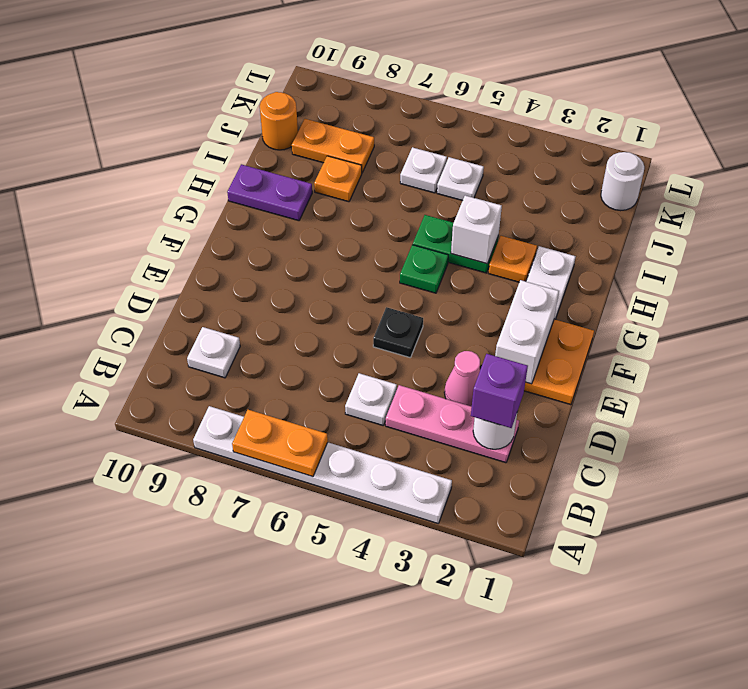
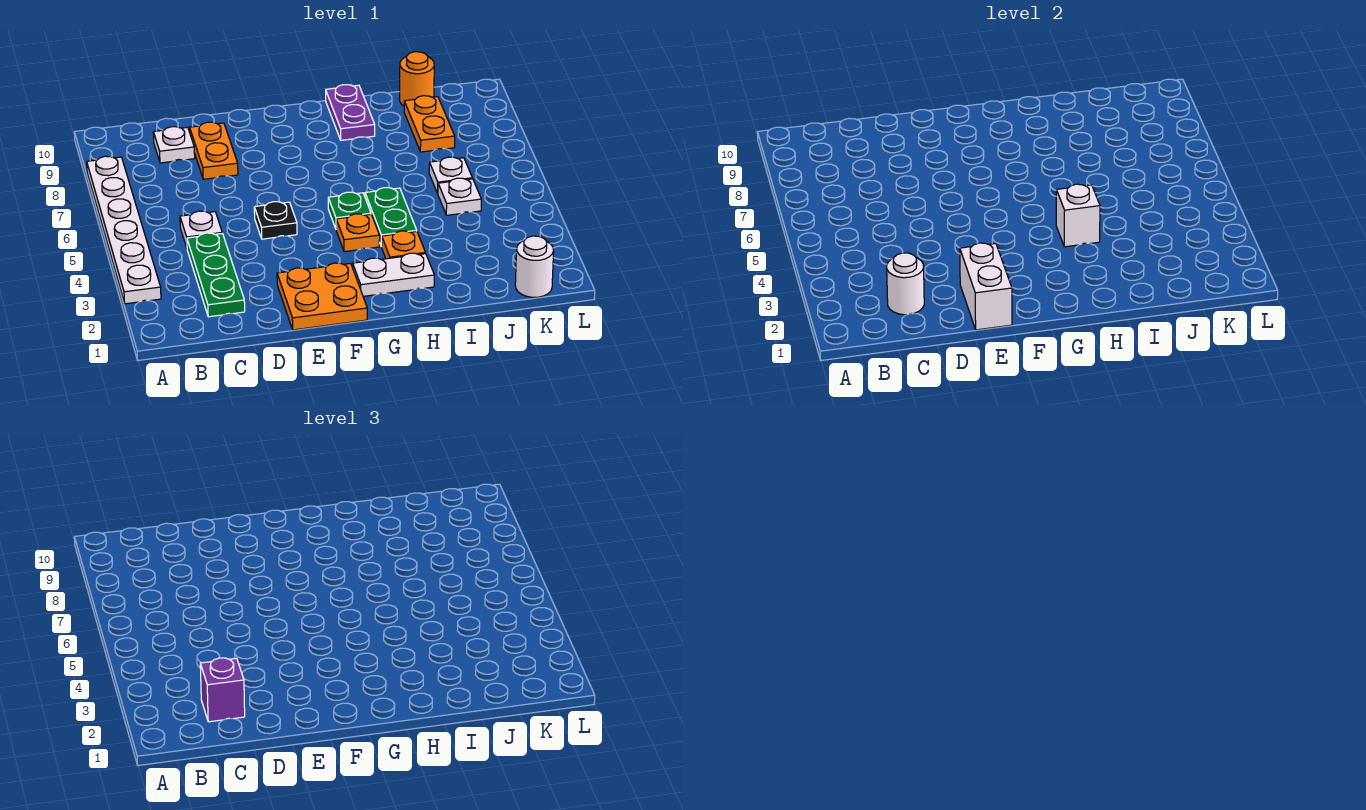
orange 1x2 plate [232,410,328,477] -> orange 1x2 plate moved to [190,122,238,179]
pink 1x3 plate [386,385,519,463] -> green 1x3 plate [187,233,245,317]
pink 1x1 cone [444,351,480,407] -> none
white 1x2 brick [495,280,559,384] -> white 1x2 brick turned to [960,243,1012,330]
orange 1x1 plate [314,156,362,202] -> orange 1x1 plate moved to [336,214,380,252]

